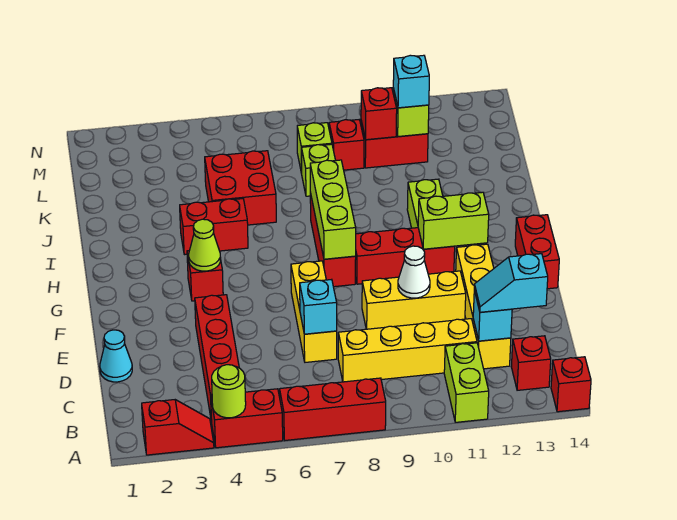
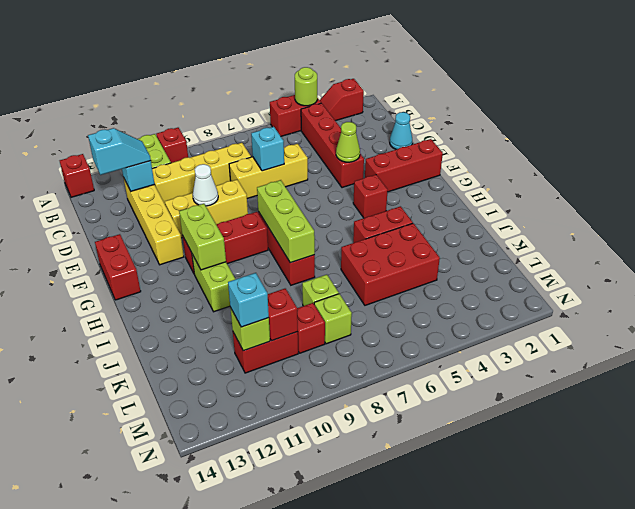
red 1x3 brick [280,378,386,440] -> red 1x3 brick moved to [365,139,443,192]
red 1x1 brick [511,336,551,390] -> red 1x1 brick moved to [156,128,188,163]
yellow 1x3 brick [291,261,337,362] -> yellow 1x3 brick turned to [229,144,308,199]
lime 1x1 cone [189,219,221,271] -> lime 1x1 cone moved to [336,122,360,162]
lime 1x2 brick [418,192,489,249] -> lime 1x2 brick turned to [179,204,226,270]
red 2x2 brick [205,151,276,225] -> red 2x3 brick [341,223,440,305]

